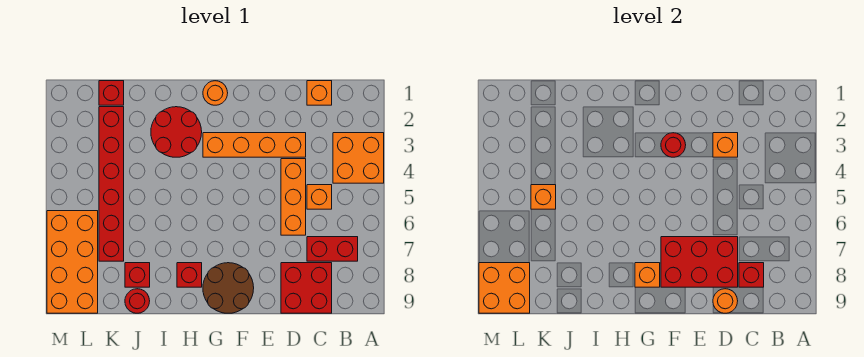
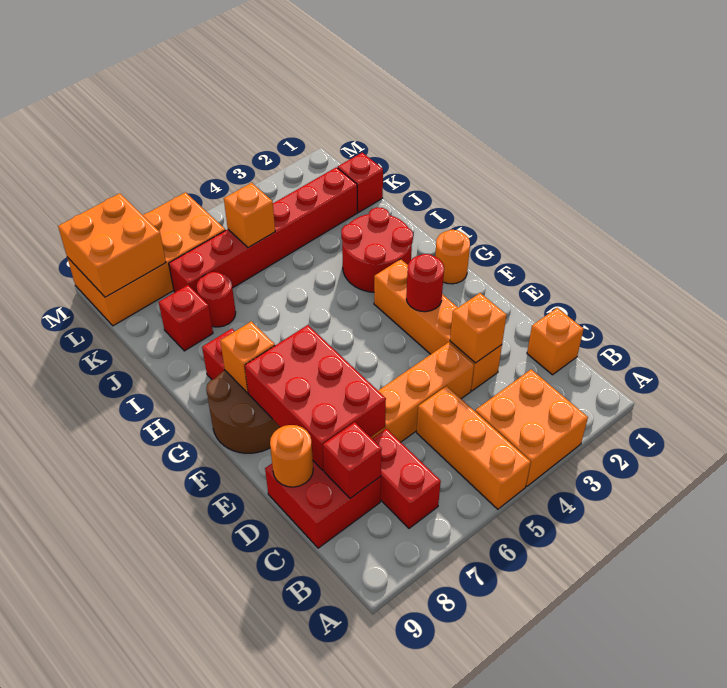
orange 1x1 brick [307,185,332,209] -> orange 1x3 brick [417,386,531,509]
red 1x1 round brick [125,289,150,313] -> red 1x1 round brick moved to [197,272,236,327]

